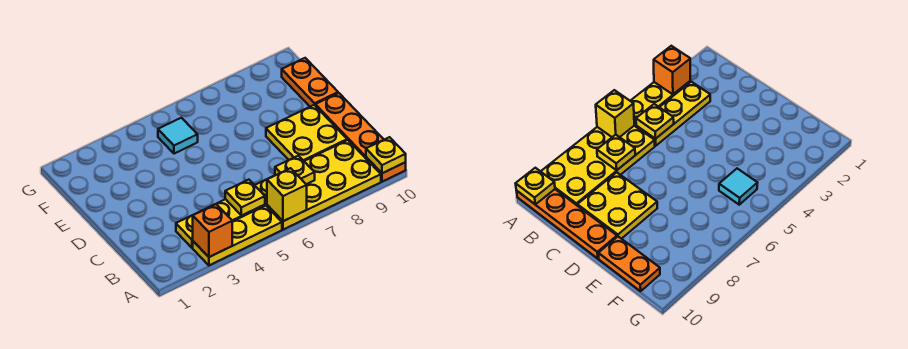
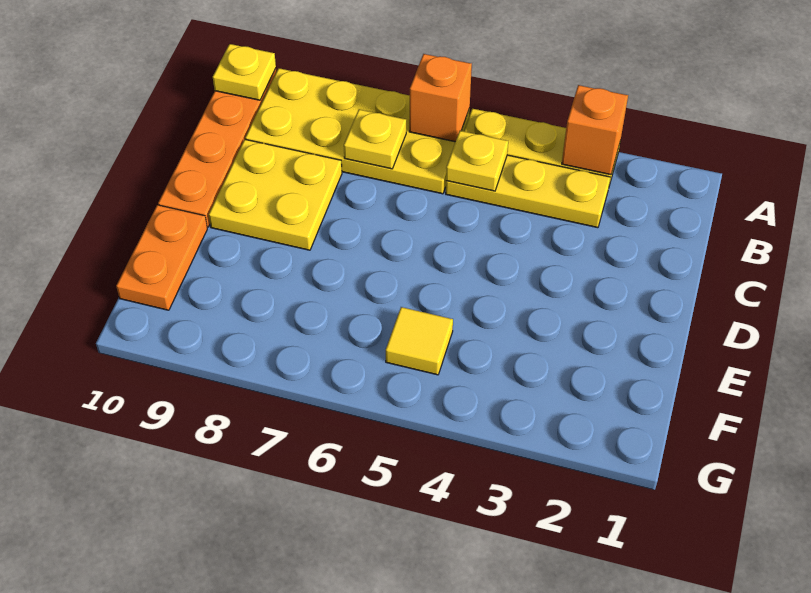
yellow 1x1 brick [267,168,307,221] -> orange 1x1 brick [409,54,472,142]
cyan 1x1 tile [158,118,198,154] -> yellow 1x1 tile [386,307,453,375]

